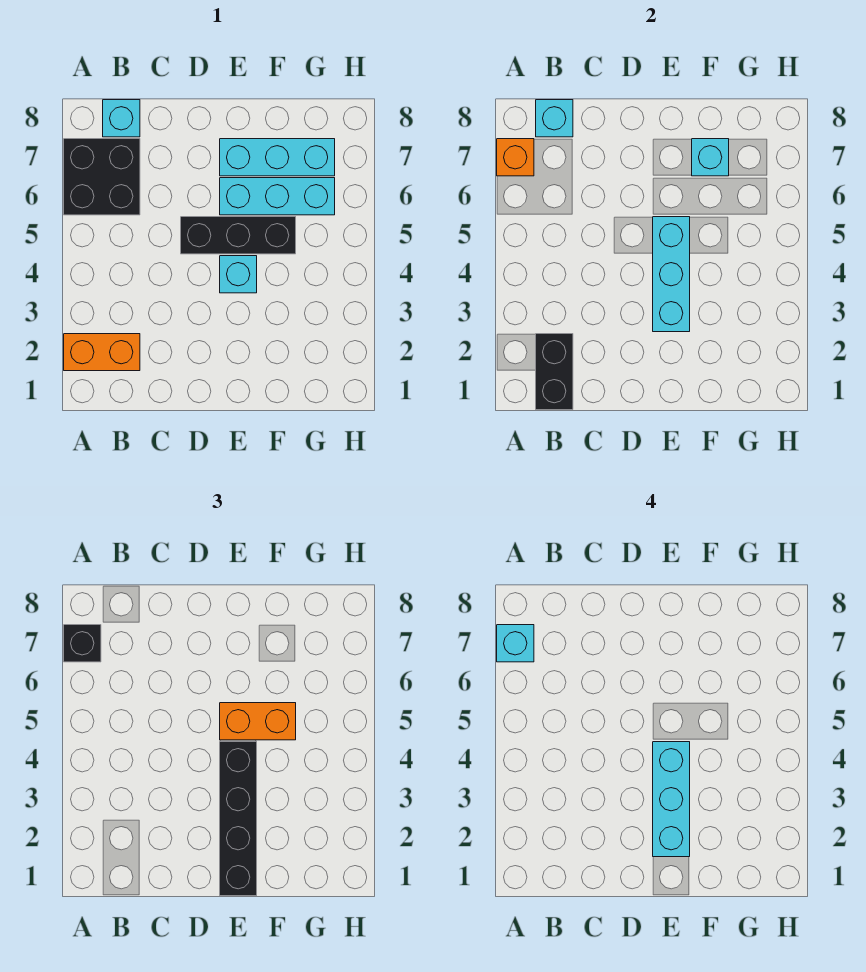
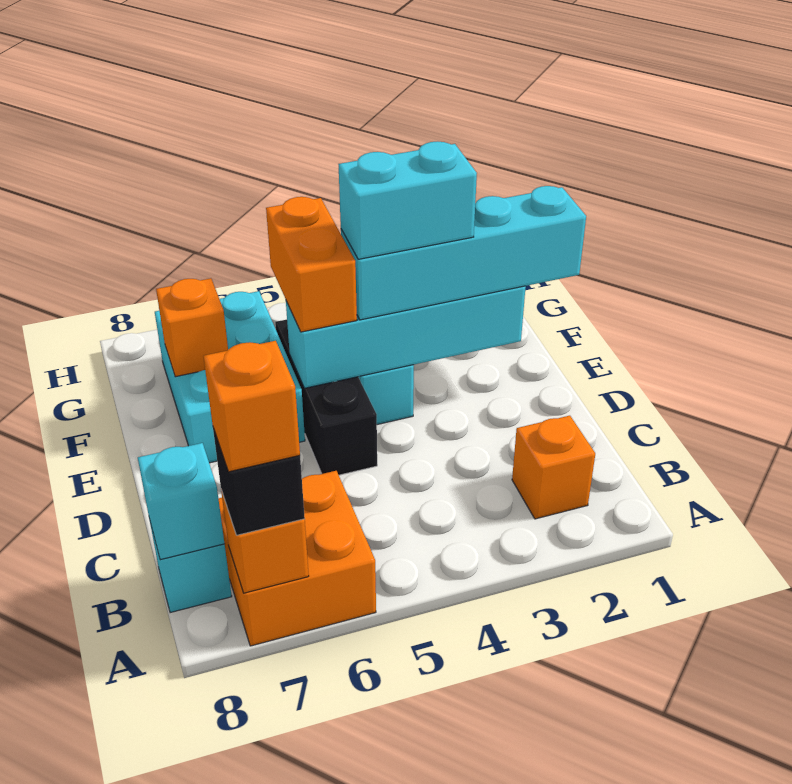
orange 1x2 brick [64,334,140,371] -> orange 1x1 brick [512,416,595,519]
black 2x2 brick [64,139,140,215] -> orange 2x2 brick [218,471,376,646]
cyan 1x1 brick [497,625,534,662] -> orange 1x1 brick [204,341,300,472]
black 1x2 brick [536,334,573,410] -> none
black 1x4 brick [220,742,257,896] -> cyan 1x4 brick [341,186,586,320]
cyan 1x3 brick [653,742,690,857] -> cyan 1x2 brick [338,141,477,259]
cyan 1x3 brick [653,217,690,332] -> cyan 1x4 brick [286,286,526,388]
cyan 1x1 brick [692,139,729,176] -> orange 1x1 brick [156,278,228,377]

